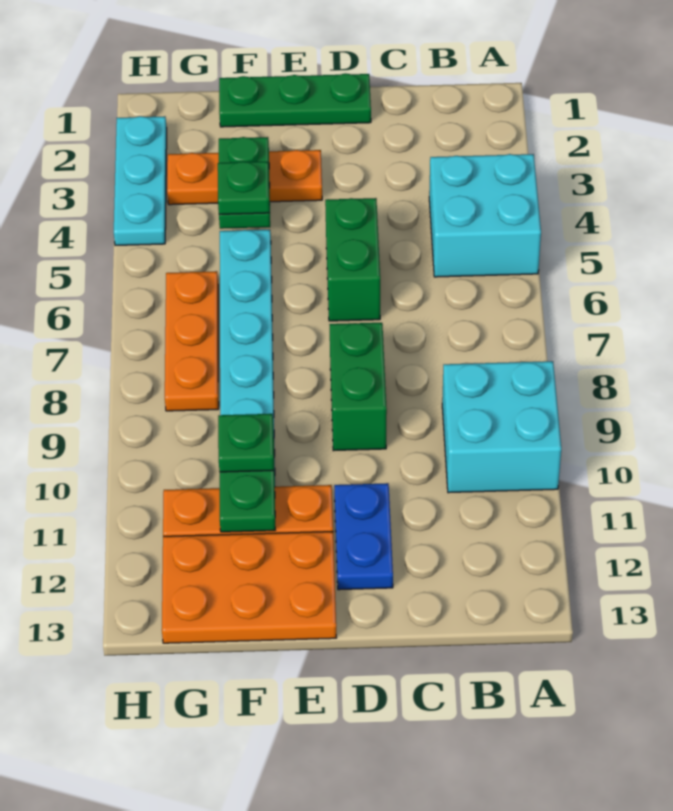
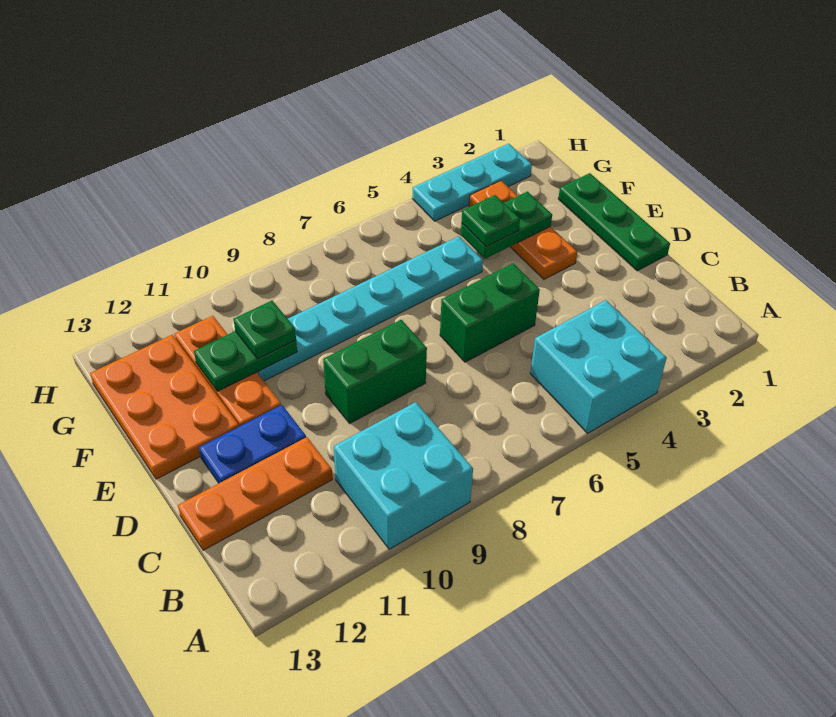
orange 1x3 plate [165,271,219,411] -> orange 1x3 plate moved to [178,437,332,550]

